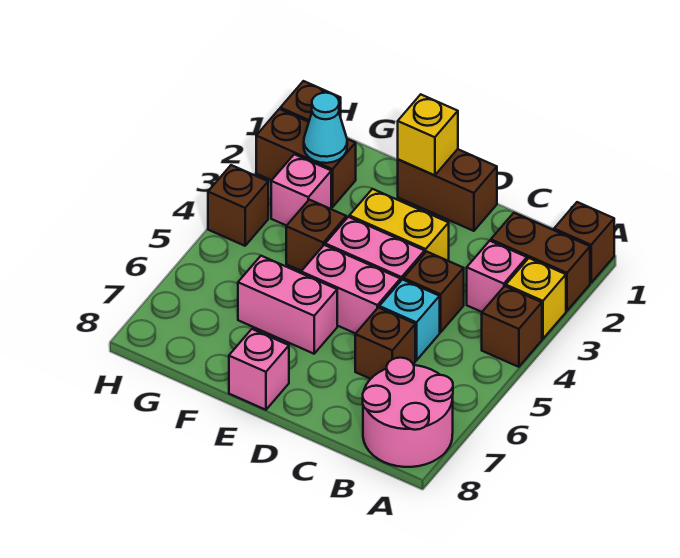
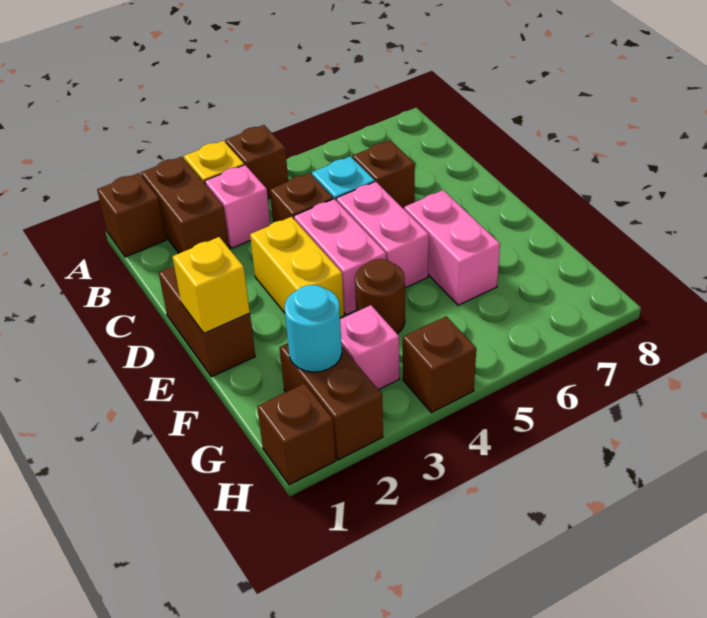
pink 2x2 round brick [363,358,453,467] -> none
pink 1x1 brick [229,329,289,410] -> none
brown 1x1 brick [286,200,346,271] -> brown 1x1 round brick [355,259,405,334]
cyan 1x1 cone [304,93,347,163] -> cyan 1x1 round brick [285,285,342,372]

